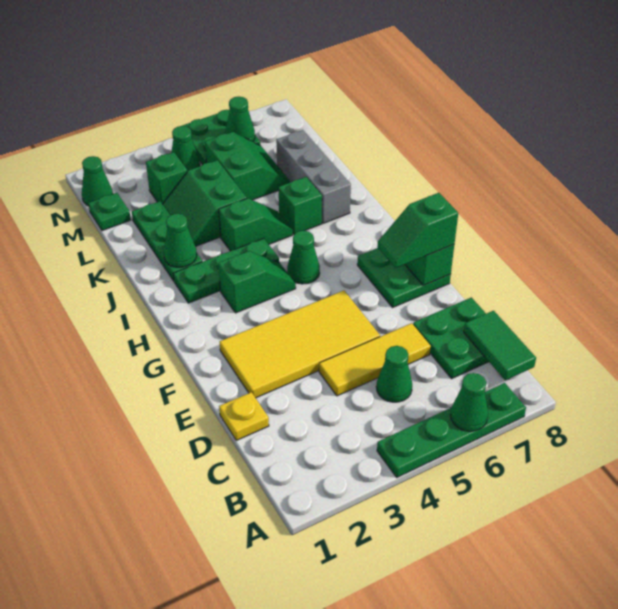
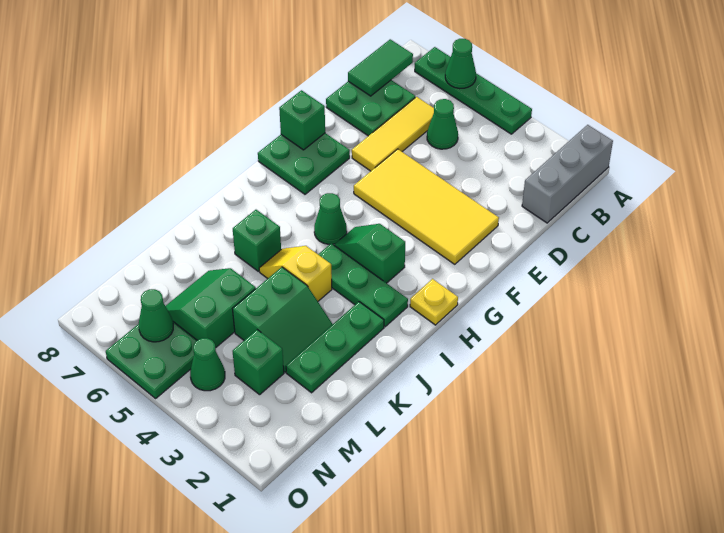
yellow 1x1 plate [219,392,269,440] -> yellow 1x1 plate moved to [410,279,458,325]
yellow 1x3 tile [319,323,431,396] -> yellow 1x3 tile turned to [352,97,434,171]
green 1x2 slope [377,193,458,268] -> none
green 1x1 cone [164,214,197,267] -> none
green 1x2 slope [219,198,293,251] -> yellow 1x2 slope [259,246,332,301]
grey 1x3 brick [276,130,351,223] -> grey 1x3 brick moved to [522,125,613,223]
green 1x1 plate [88,193,131,231] -> none
green 1x1 cone [82,156,113,206] -> none

